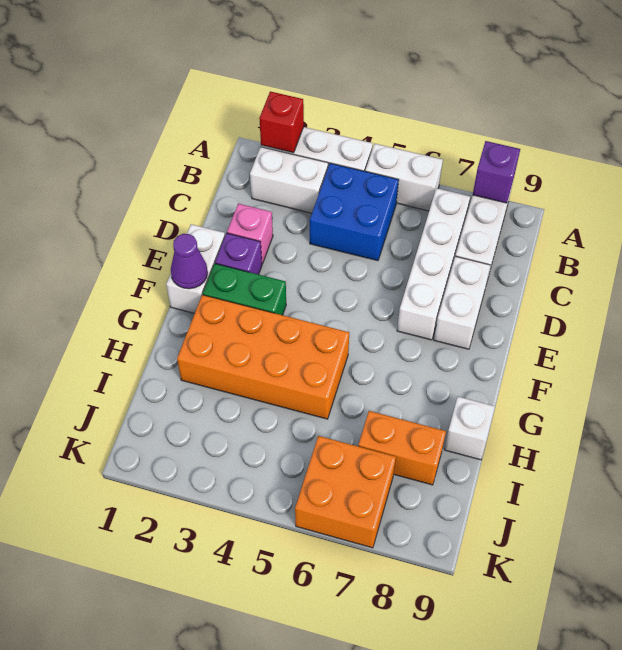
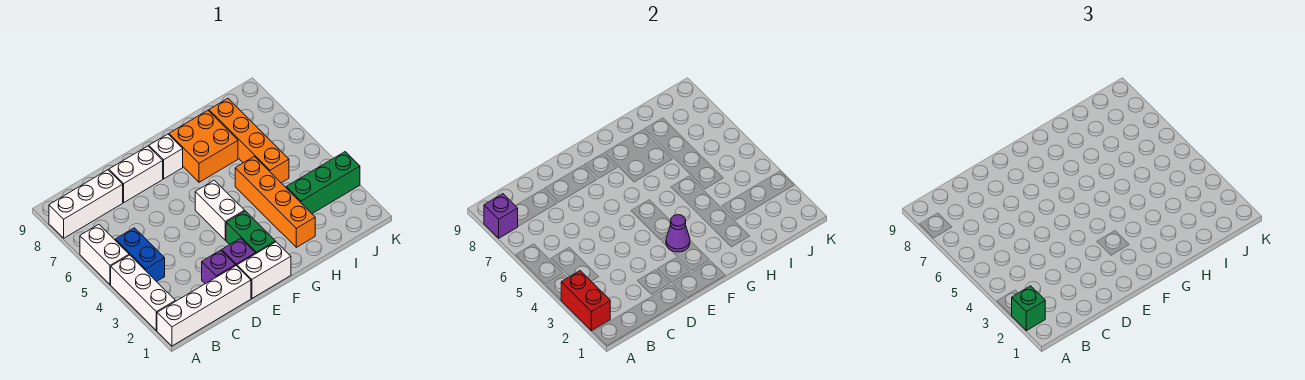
red 1x1 brick [259,91,304,153] -> red 1x2 brick [561,271,610,331]
none -> green 1x1 brick [1011,286,1045,331]
white 1x2 brick [250,147,328,213] -> white 1x2 brick moved to [195,180,245,240]
blue 2x2 brick [310,163,399,261] -> blue 1x2 brick [115,228,165,282]
white 1x4 brick [397,188,470,340] -> white 1x4 brick moved to [157,266,251,346]
pink 1x1 brick [227,204,273,264] -> purple 1x1 brick [202,250,235,284]
purple 1x1 cone [171,234,208,289] -> purple 1x1 cone moved to [666,215,690,252]
orange 2x4 brick [177,295,349,419] -> orange 1x4 brick [235,157,315,247]
white 1x1 brick [444,397,495,460] -> white 1x1 brick moved to [149,134,183,179]
none -> green 1x3 brick [286,152,360,213]
orange 1x2 brick [358,411,446,485] -> orange 1x4 brick [209,99,289,183]
orange 2x2 brick [295,436,396,548] -> orange 2x2 brick moved to [169,110,238,182]

